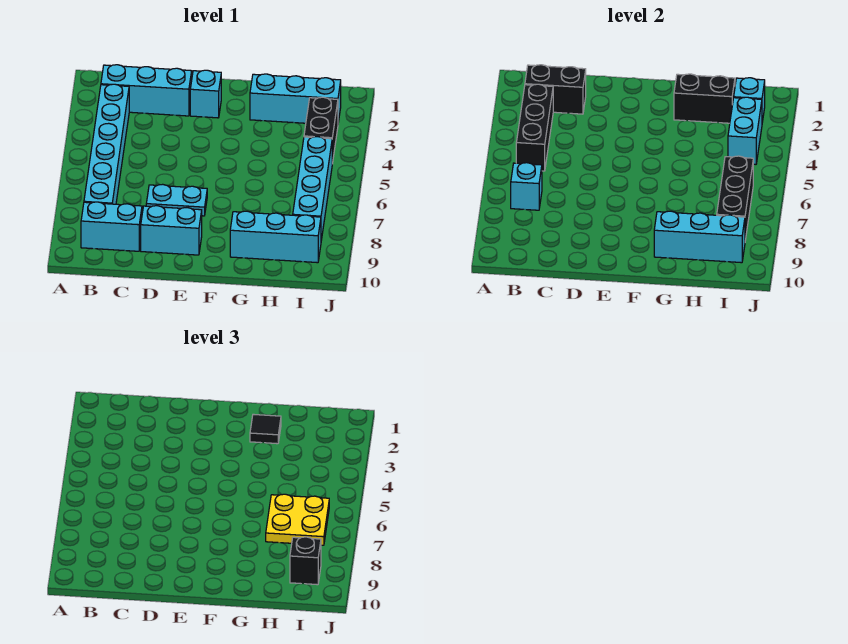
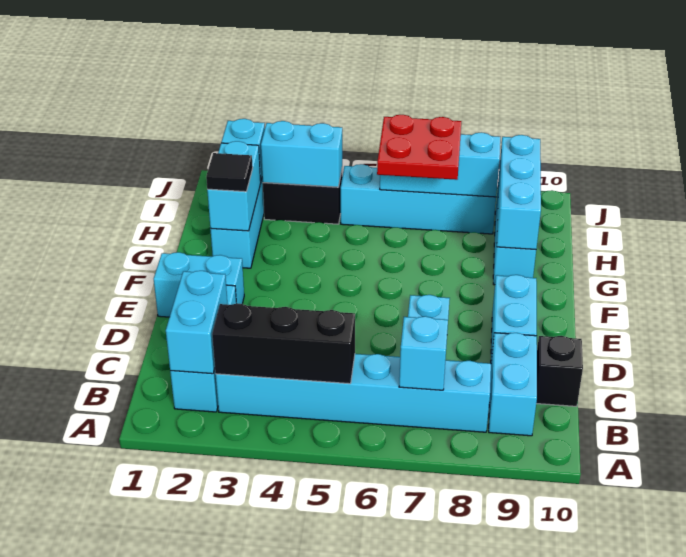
black 1x2 brick [525,65,586,114] -> cyan 1x2 brick [166,271,227,374]
cyan 1x1 brick [190,70,221,118] -> cyan 1x2 brick [154,252,244,317]
black 1x2 brick [674,74,735,123] -> cyan 1x2 brick [207,141,261,231]
yellow 2x2 plate [266,494,329,545] -> red 2x2 plate [377,115,461,180]
black 1x3 brick [717,156,753,240] -> cyan 1x3 brick [380,132,500,197]
black 1x1 brick [290,537,321,585] -> black 1x1 brick moved to [536,336,583,406]

